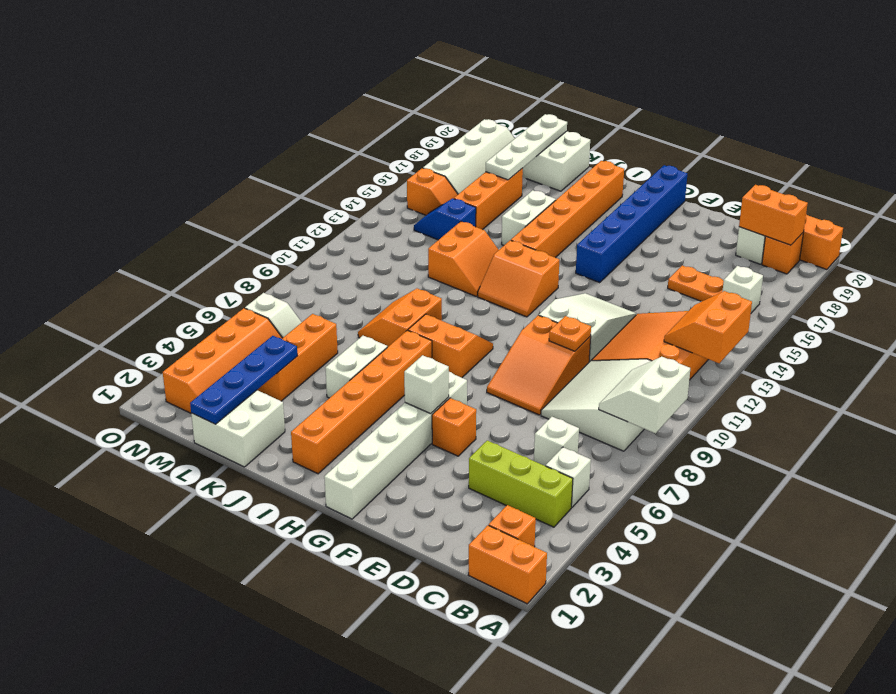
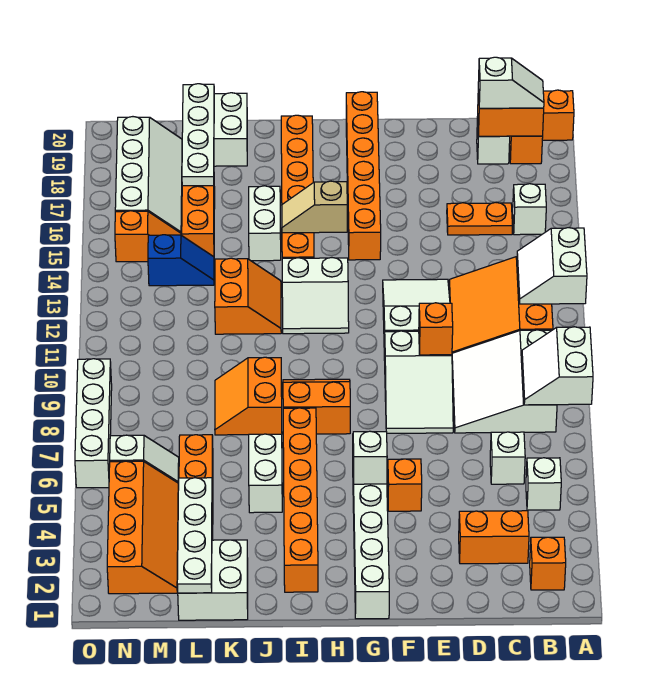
orange 1x2 brick [469,525,547,604] -> orange 1x2 brick moved to [459,511,529,564]
orange 2x2 slope [664,291,752,363] -> white 2x2 slope [517,228,587,304]
lime 1x3 brick [469,441,573,527] -> none
none -> white 1x2 slope [478,57,544,108]
orange 2x3 slope [487,315,591,415] -> white 2x3 slope [384,331,453,433]
orange 1x1 plate [549,316,591,351] -> orange 1x1 brick [419,303,453,355]
blue 1x6 brick [576,165,687,283] -> orange 1x6 brick [346,92,381,260]
orange 2x2 slope [478,240,559,317] -> white 2x2 slope [282,258,349,334]
none -> tan 1x2 slope [282,181,347,233]
blue 1x4 plate [190,336,298,424] -> white 1x4 plate [177,478,212,593]
blue 1x2 slope [414,198,476,240] -> blue 1x2 slope turned to [148,235,214,286]
none -> white 1x4 brick [75,359,112,488]

